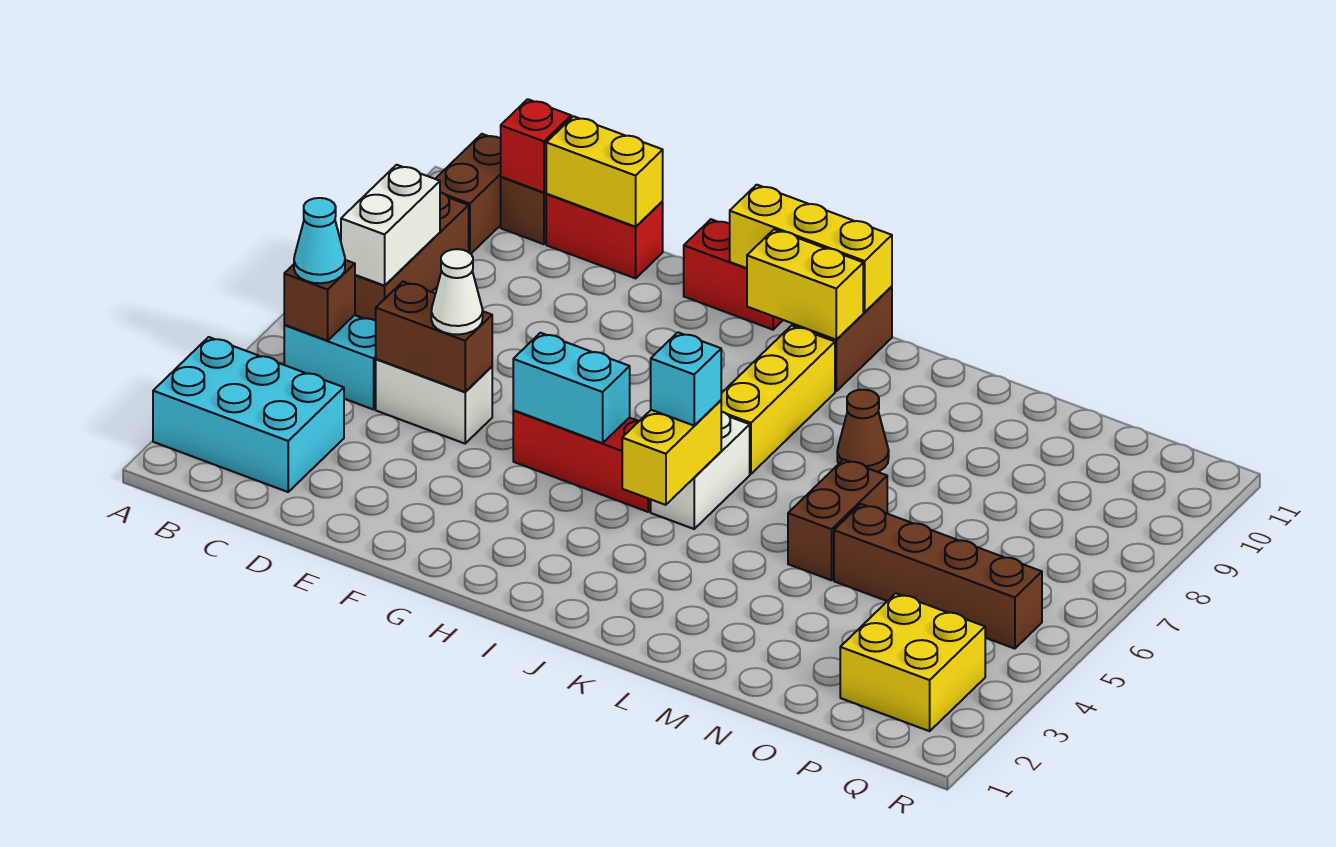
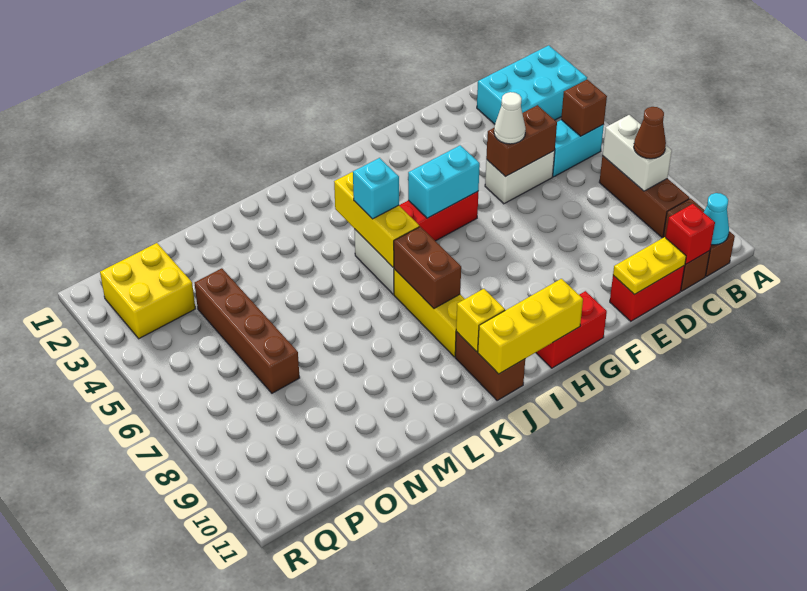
cyan 1x1 cone [294,198,345,283] -> cyan 1x1 cone moved to [704,193,729,245]
yellow 1x2 brick [546,116,663,227] -> yellow 1x2 plate [613,237,686,295]
yellow 1x2 brick [747,229,863,340] -> yellow 1x1 brick [456,289,505,352]
yellow 1x2 brick [622,400,721,505] -> yellow 1x3 brick [334,172,419,267]
brown 1x1 cone [837,390,889,472] -> brown 1x1 cone moved to [634,107,666,159]
brown 1x2 brick [788,459,887,580] -> brown 1x2 brick moved to [394,227,461,309]
brown 1x4 brick [834,504,1042,649] -> brown 1x4 brick turned to [194,268,300,393]

